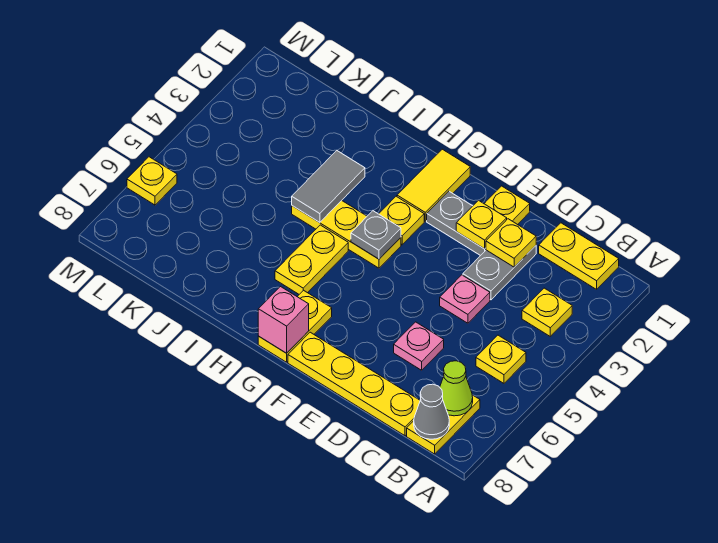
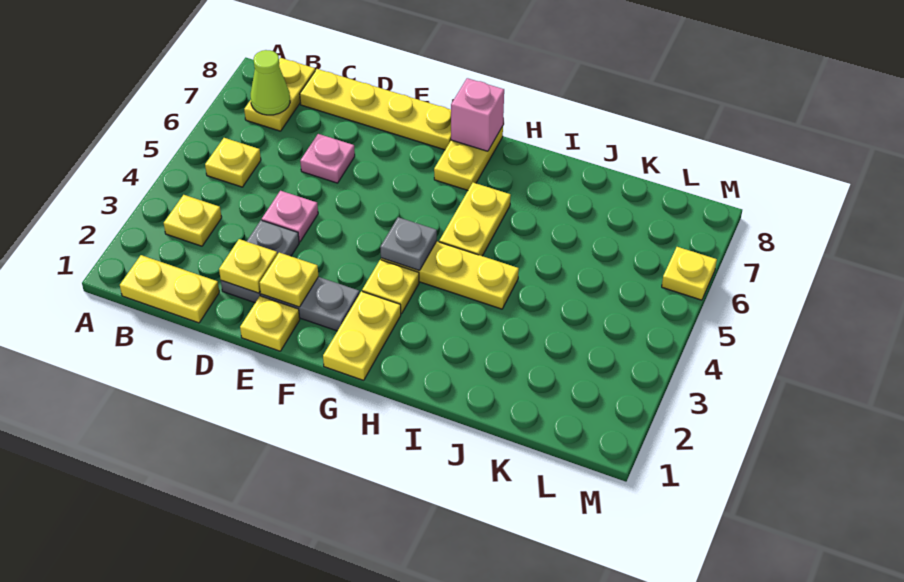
grey 1x1 cone [414,384,449,439] -> none
yellow 1x2 tile [397,149,470,221] -> yellow 1x2 plate [323,291,401,380]
grey 1x2 tile [292,151,365,223] -> none

